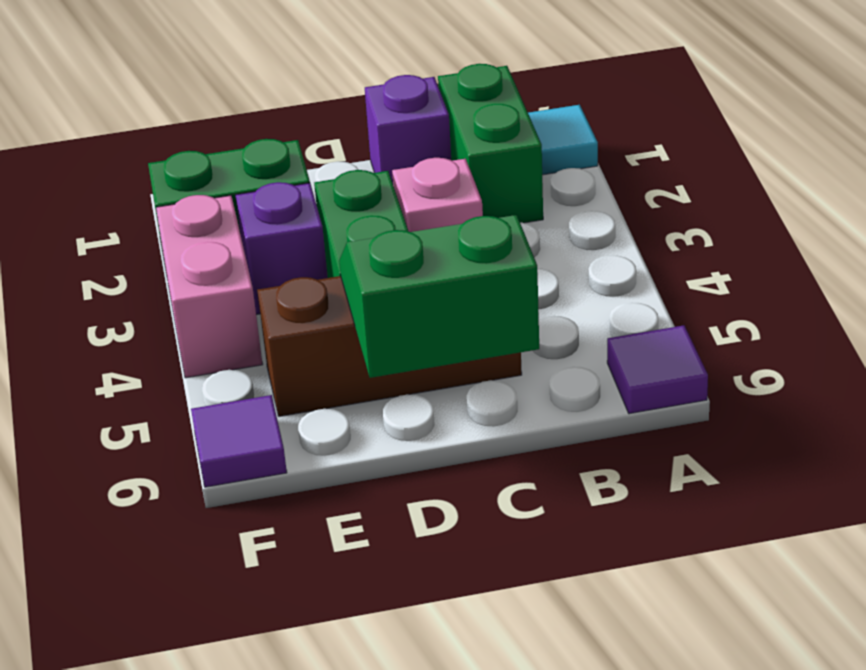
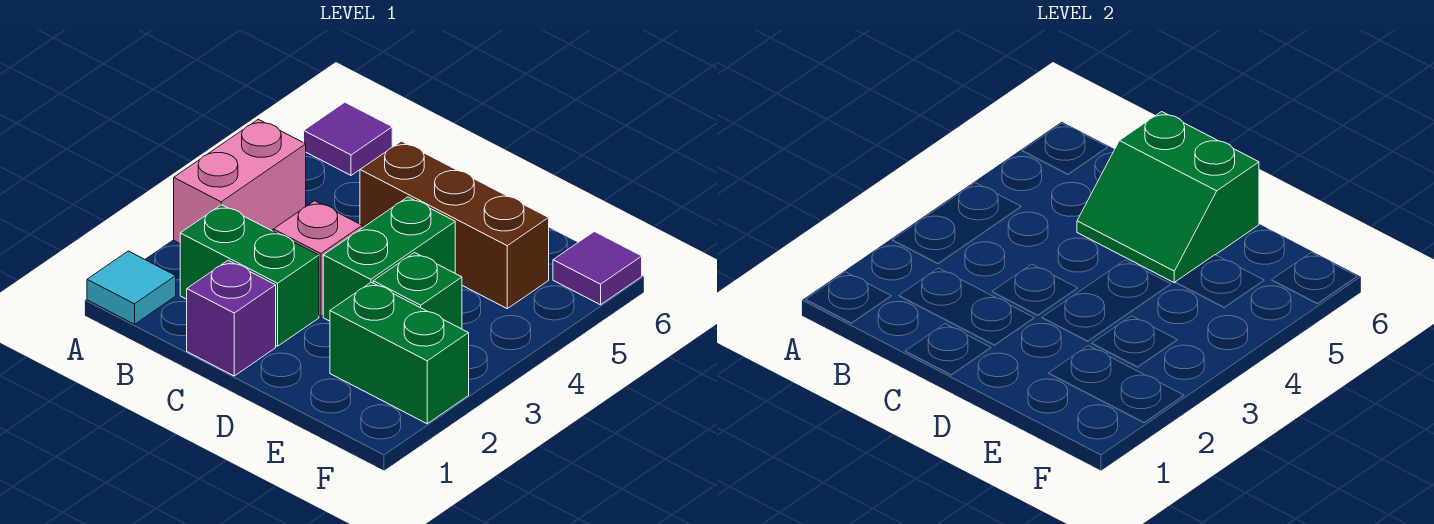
green 1x2 brick [438,64,543,223] -> green 1x2 brick turned to [180,205,319,346]
purple 1x1 brick [235,182,328,315] -> green 1x1 brick [373,253,462,329]
pink 1x2 brick [156,195,263,378] -> pink 1x2 brick moved to [174,119,306,243]

